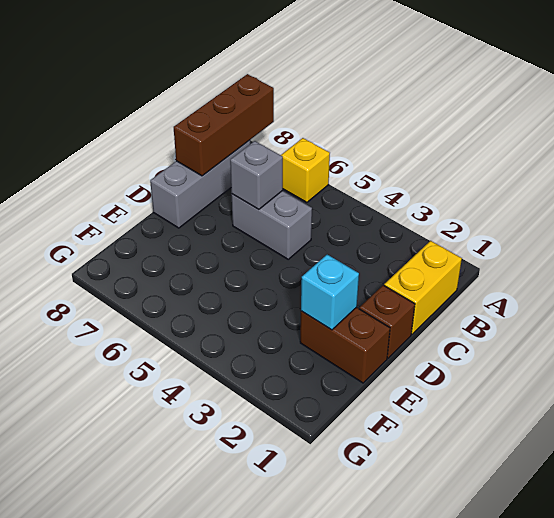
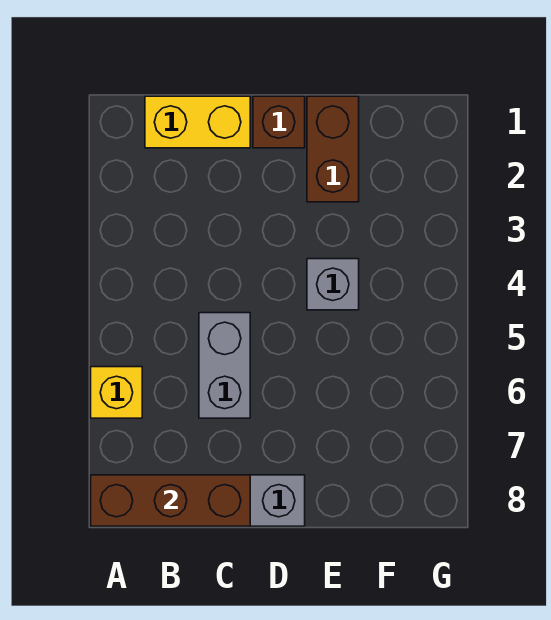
grey 1x1 brick [230,141,283,209] -> grey 1x1 brick moved to [307,259,359,310]
cyan 1x1 brick [301,255,359,330] -> none

